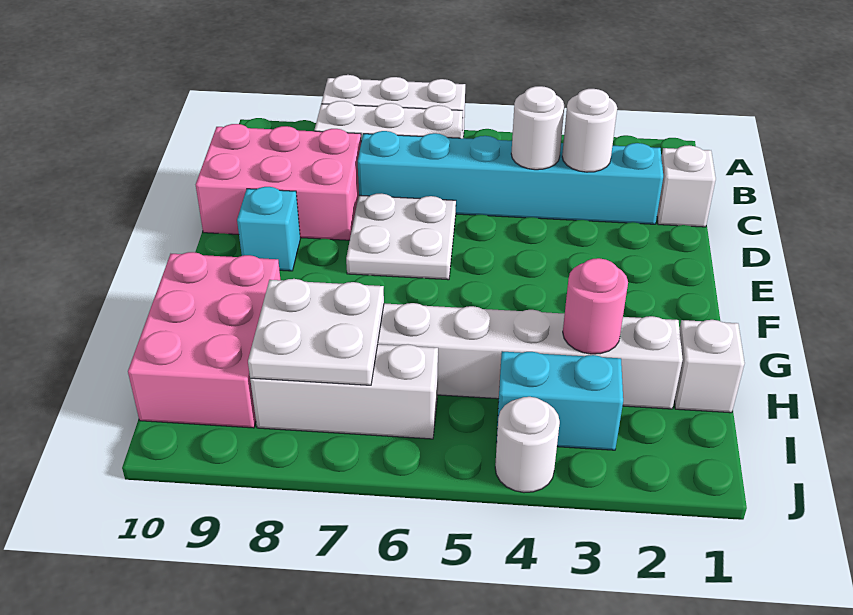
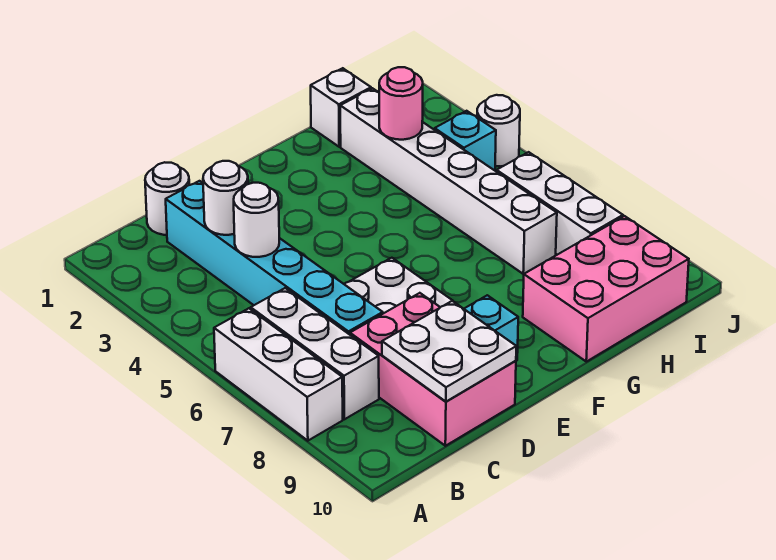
white 1x1 brick [657,145,716,227] -> white 1x1 round brick [145,162,189,235]
white 2x2 plate [248,279,384,385] -> white 2x2 plate moved to [382,301,516,402]
cyan 1x2 brick [497,351,623,450] -> cyan 1x1 brick [435,111,496,170]

